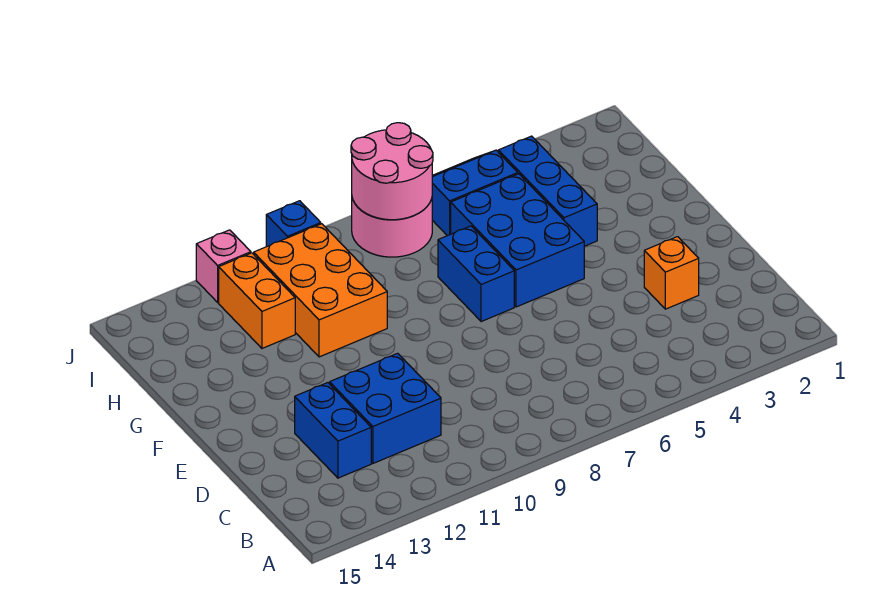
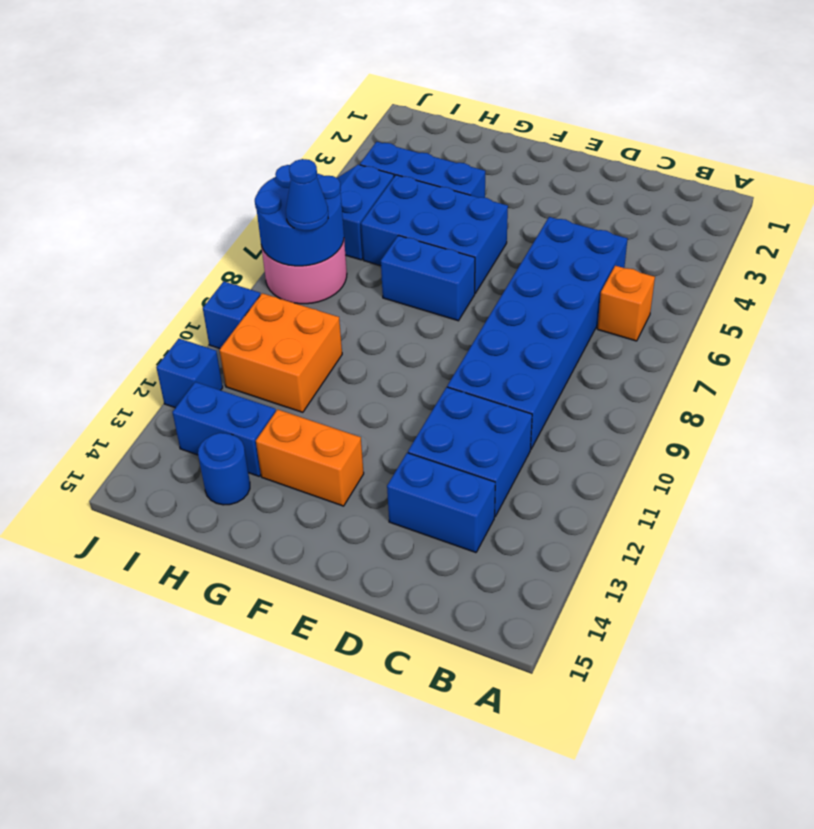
none -> blue 2x6 brick [447,217,628,449]
orange 1x1 brick [644,237,699,309] -> orange 1x1 brick moved to [597,266,655,341]
orange 2x3 brick [254,224,387,357] -> orange 2x2 brick [219,293,342,412]
orange 1x2 brick [219,253,295,348] -> orange 1x2 brick moved to [256,409,364,506]
none -> blue 1x2 brick [172,382,276,476]
none -> blue 1x1 round brick [198,433,250,505]
pink 2x2 round brick [351,123,433,220] -> blue 2x2 round brick [255,165,344,266]
none -> blue 1x1 cone [286,159,328,231]
pink 1x1 brick [196,230,251,302] -> blue 1x1 brick [156,339,223,408]

